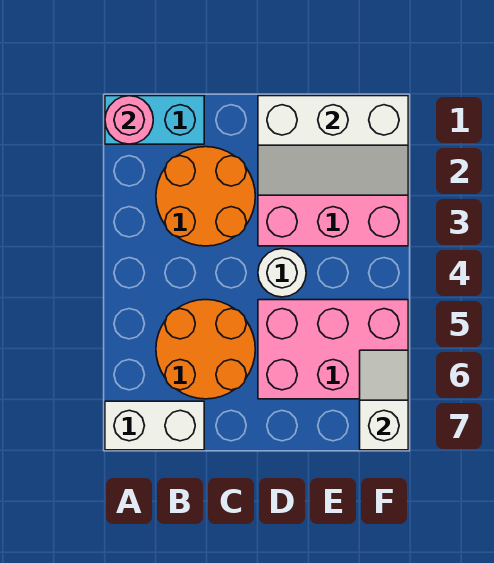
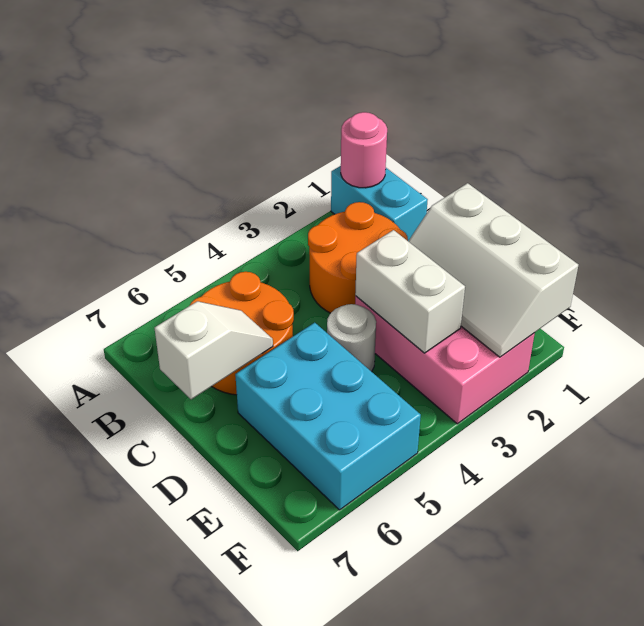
white 1x2 brick [105,401,204,450] -> white 1x2 brick moved to [355,230,465,353]
pink 2x3 brick [258,300,408,399] -> cyan 2x3 brick [235,323,421,510]
white 1x2 slope [360,350,408,450] -> white 1x2 slope moved to [155,301,273,399]

